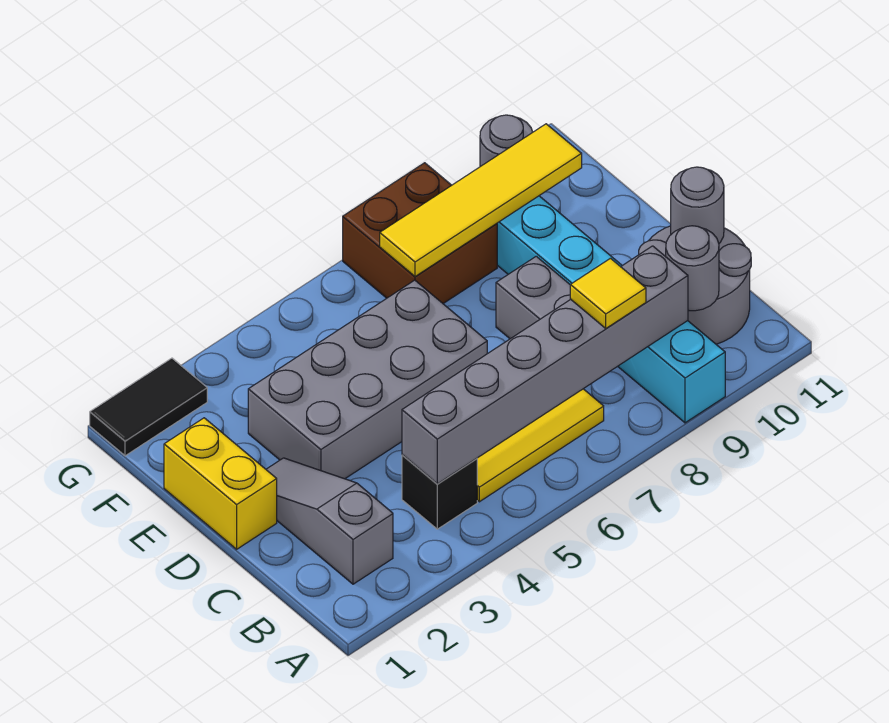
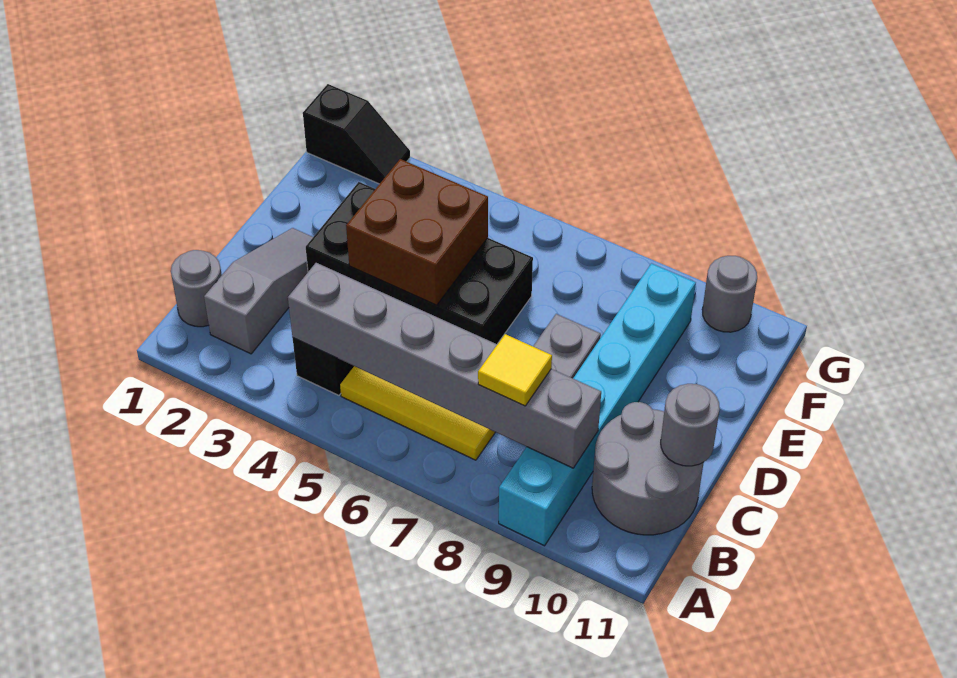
grey 1x1 round brick [666,226,719,311] -> grey 1x1 round brick moved to [171,250,222,327]
yellow 1x2 brick [164,418,277,549] -> none
grey 2x4 brick [248,280,487,479] -> black 2x4 brick [306,182,533,344]
brown 2x2 brick [343,163,497,303] -> brown 2x2 brick moved to [346,159,488,305]
yellow 1x4 tile [380,124,582,277] -> none
black 1x2 tile [90,358,207,456] -> black 1x2 slope [303,84,410,184]

